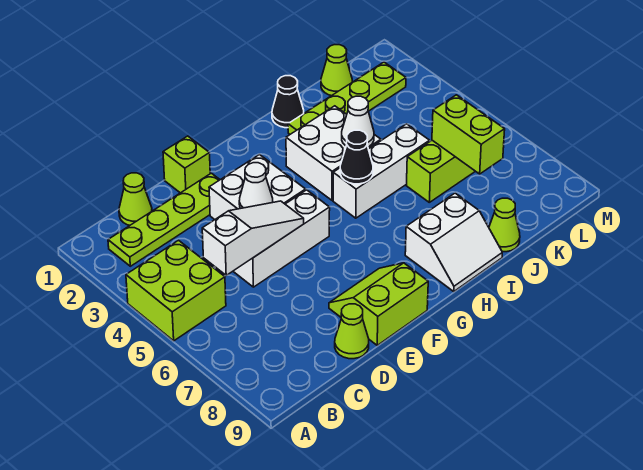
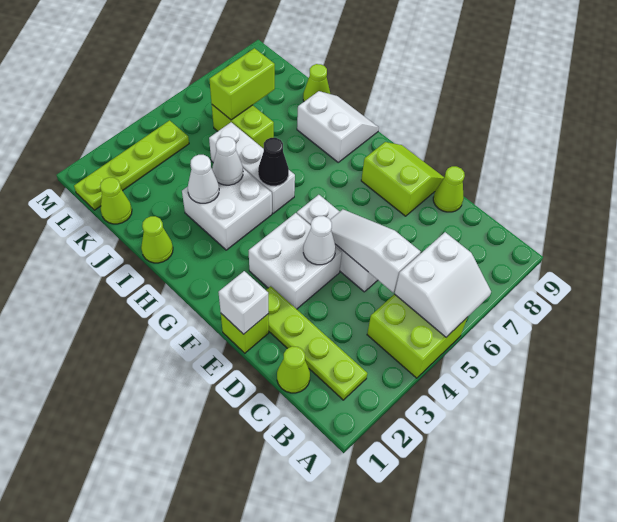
none -> white 2x2 slope [395,232,491,337]
none -> white 1x1 brick [218,271,268,334]
lime 2x2 slope [329,263,428,345] -> lime 2x2 slope turned to [361,142,444,216]
black 1x1 cone [272,76,304,128] -> lime 1x1 cone [141,216,173,263]
lime 1x4 plate [288,62,406,134] -> lime 1x4 plate turned to [74,120,189,210]
none -> white 1x1 cone [188,155,219,203]

